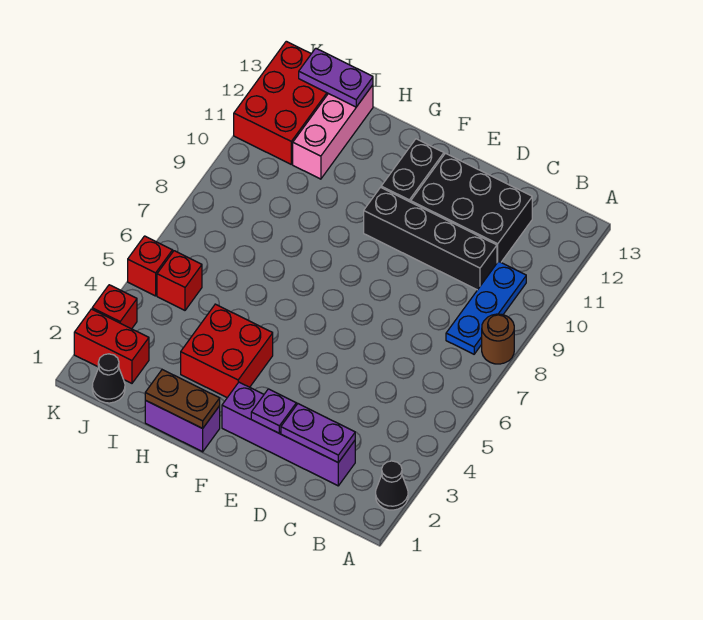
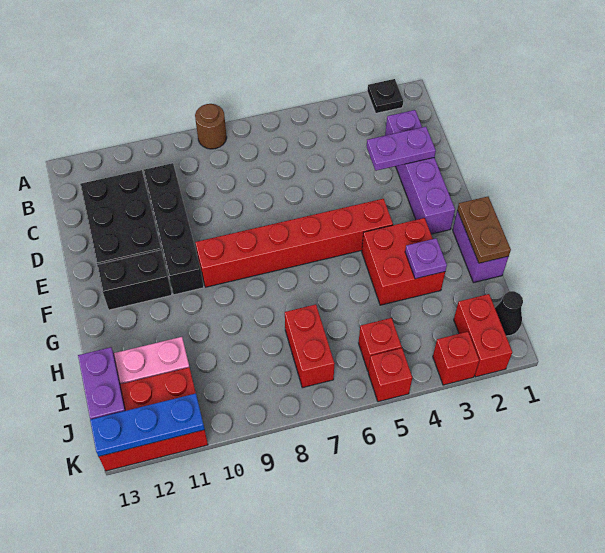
black 1x1 cone [376,461,408,510] -> black 1x1 plate [367,79,403,113]
blue 1x3 plate [446,262,526,354] -> blue 1x3 plate moved to [90,393,205,457]
purple 1x2 plate [281,404,355,463] -> purple 1x2 plate turned to [367,127,436,171]
purple 1x1 plate [251,389,296,433] -> purple 1x1 plate moved to [405,238,447,279]
none -> red 1x6 brick [195,199,393,287]
none -> red 1x2 brick [285,304,335,388]

